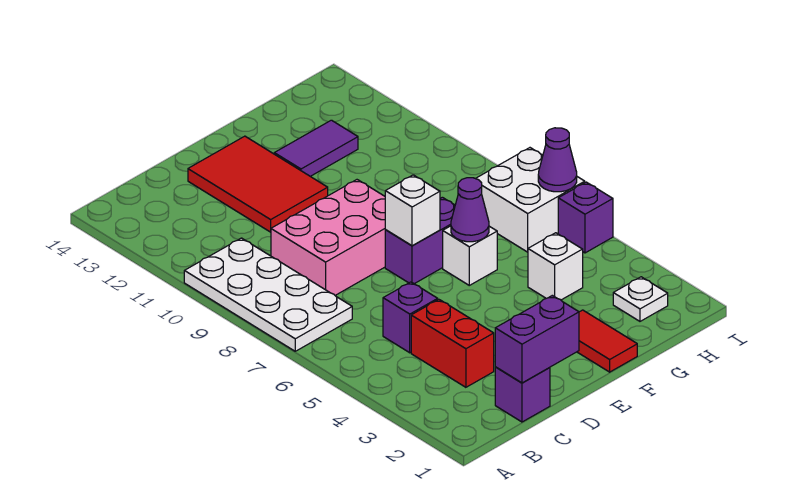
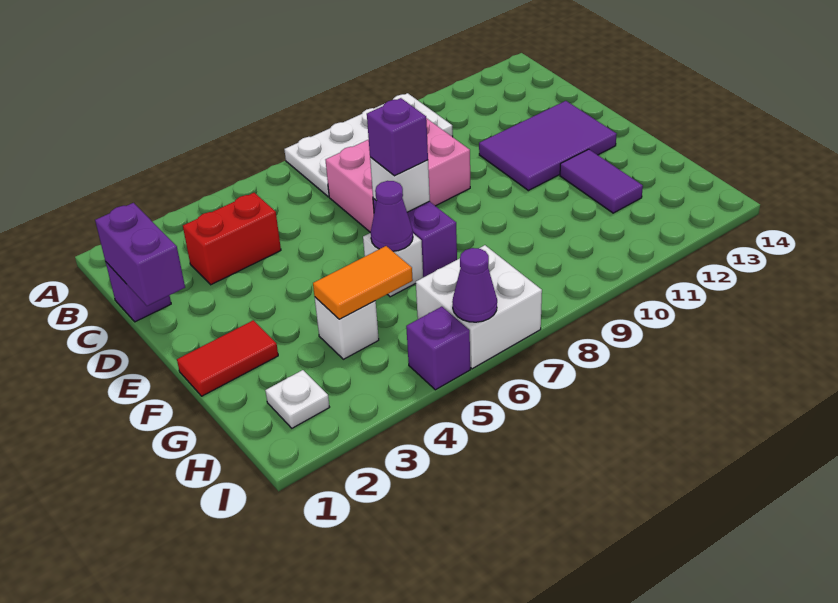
purple 1x1 brick [383,282,438,353] -> purple 1x1 brick moved to [367,98,428,176]
pink 2x3 brick [271,180,386,295] -> pink 2x3 brick turned to [326,118,470,233]
red 2x3 tile [188,136,328,232] -> purple 2x3 tile [479,101,617,191]
none -> orange 1x2 tile [313,246,413,319]

